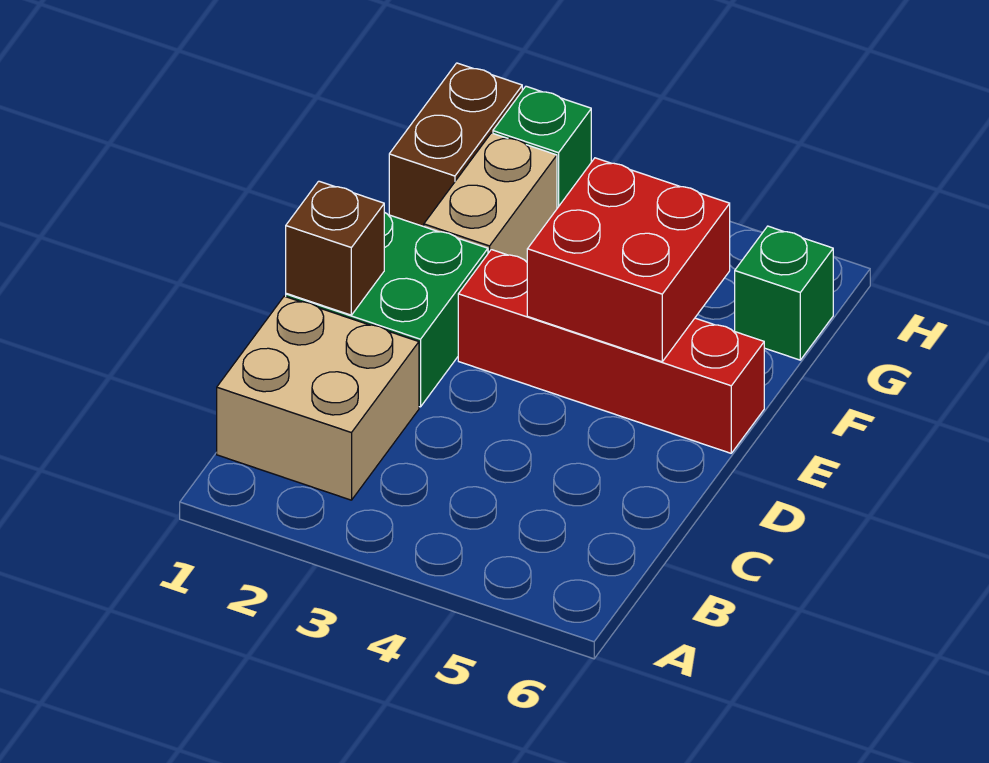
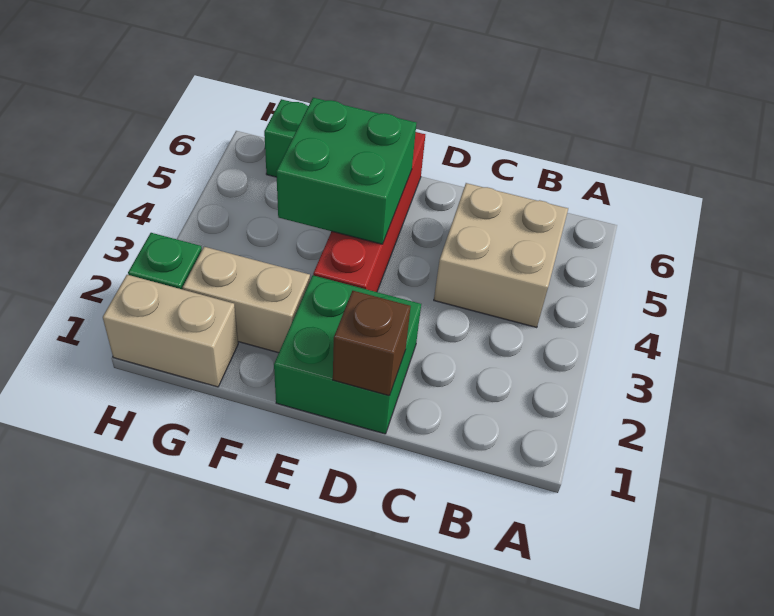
tan 2x2 brick [217,296,419,500] -> tan 2x2 brick moved to [434,183,568,328]
red 2x2 brick [527,158,730,362] -> green 2x2 brick [276,98,416,244]
brown 1x2 brick [389,63,522,226] -> tan 1x2 brick [103,275,238,387]

